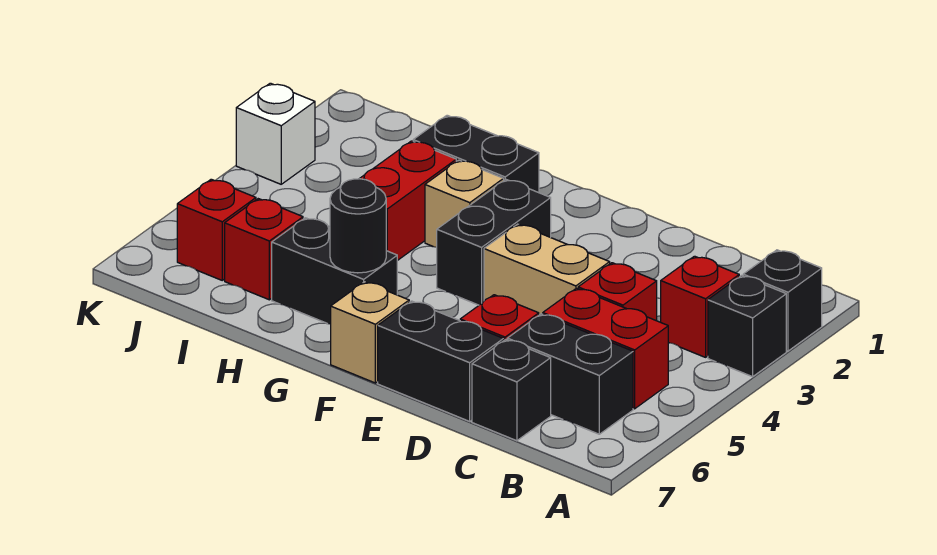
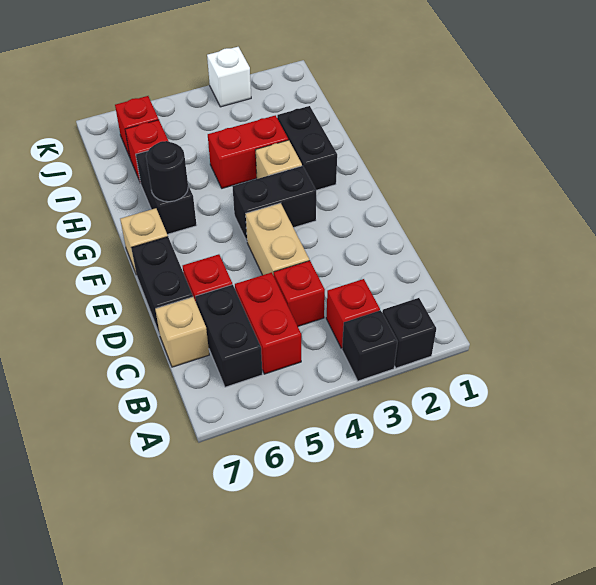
black 1x1 brick [472,340,551,441] -> tan 1x1 brick [155,297,209,367]

